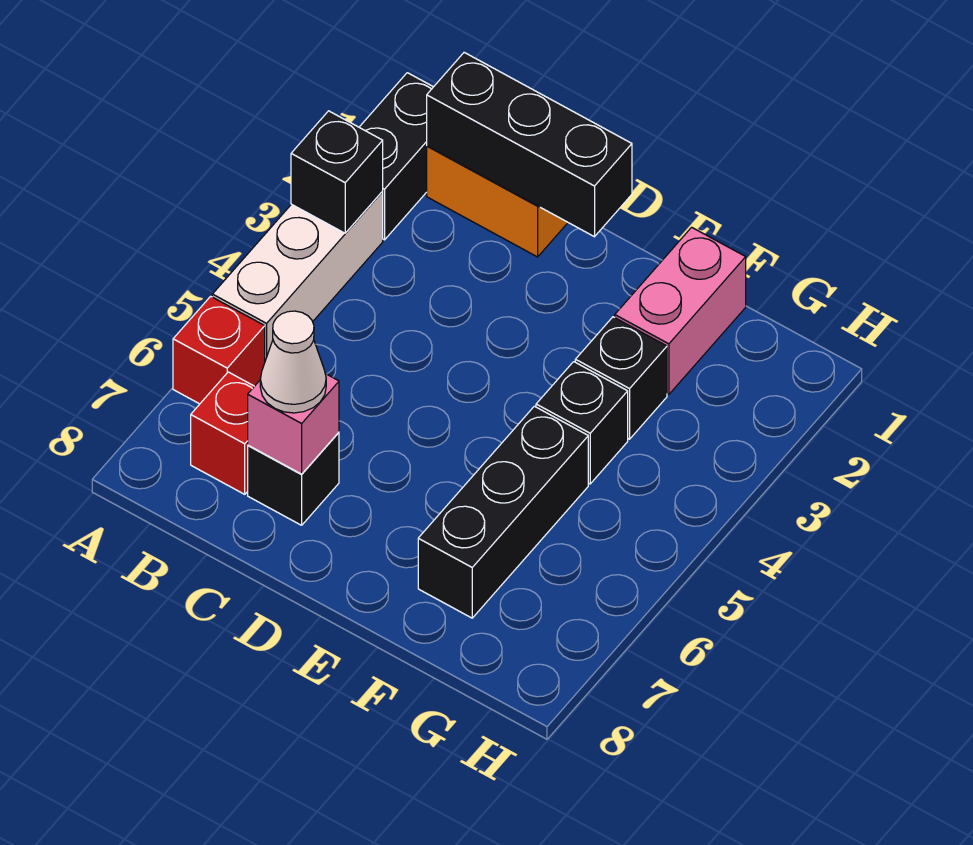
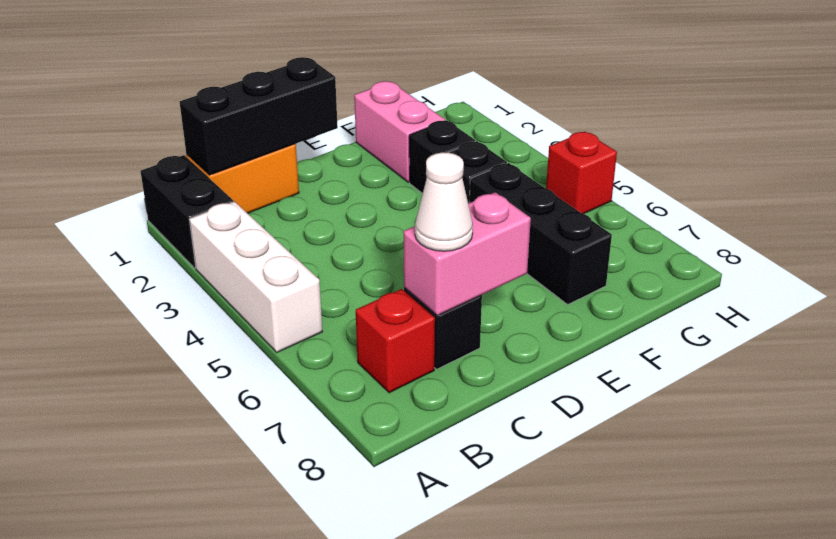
black 1x1 brick [291,111,383,233] -> none
red 1x1 brick [173,296,265,404] -> red 1x1 brick moved to [546,132,617,214]
pink 1x1 brick [248,374,339,474] -> pink 1x2 brick [403,192,531,316]

